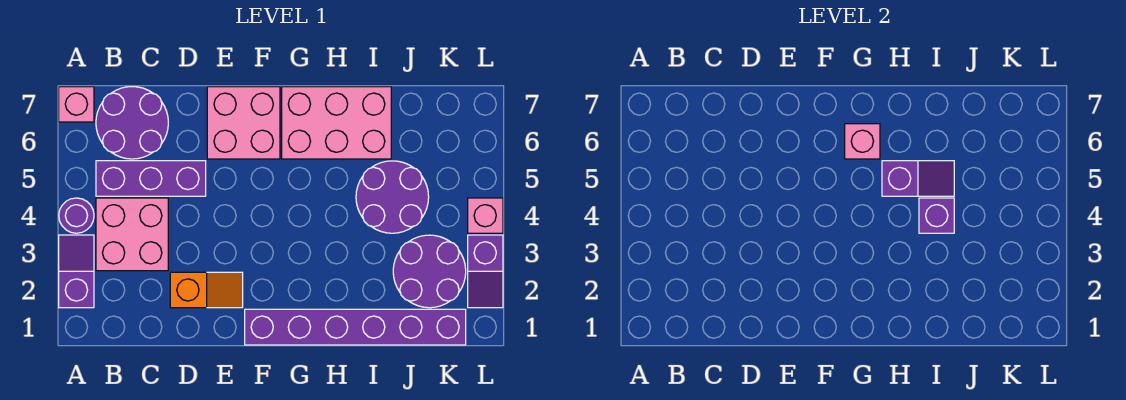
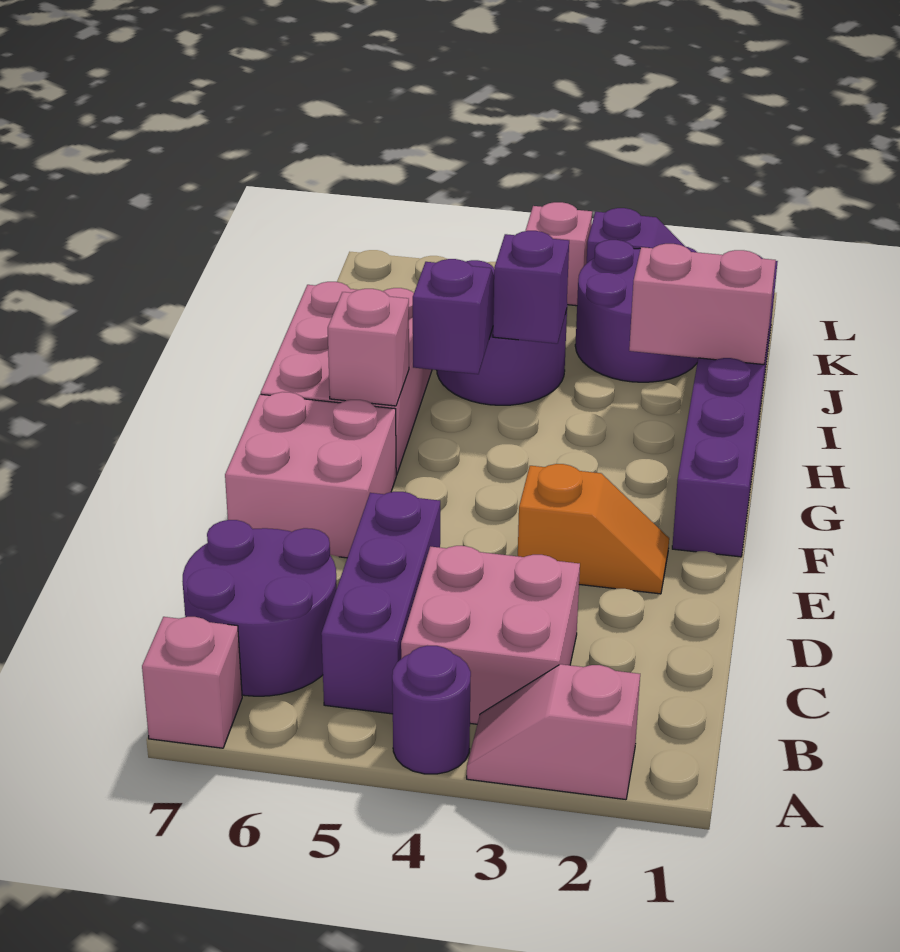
purple 1x2 slope [59,235,94,308] -> pink 1x2 slope [467,664,640,800]
orange 1x2 slope [170,272,243,308] -> orange 1x2 slope turned to [518,464,669,594]
none -> pink 1x2 brick [629,244,776,365]

